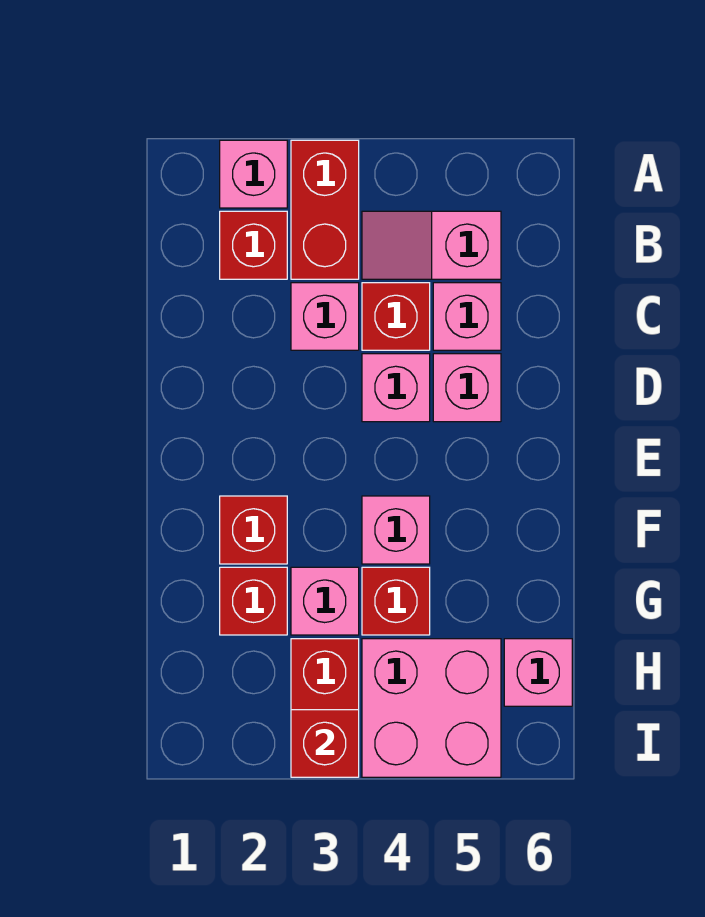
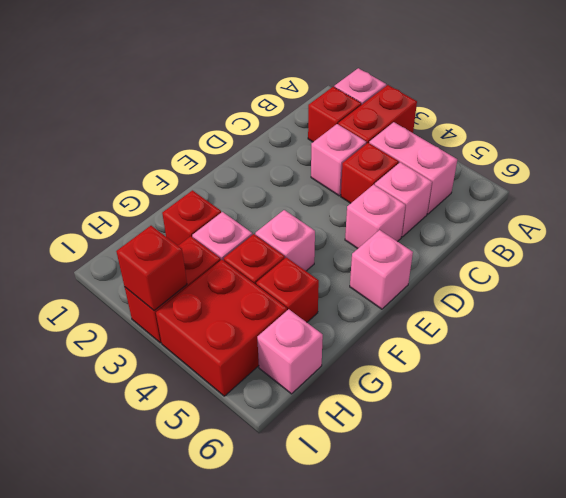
pink 1x2 slope [362,211,501,279] -> pink 1x2 brick [369,122,457,214]
pink 1x1 brick [362,354,430,422] -> pink 1x1 brick moved to [350,230,413,309]
red 1x1 brick [220,496,287,564] -> red 1x1 brick moved to [256,257,319,322]
pink 2x2 brick [362,639,501,777] -> red 2x2 brick [156,260,287,396]

